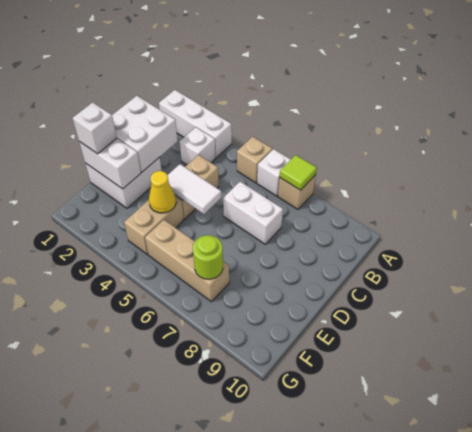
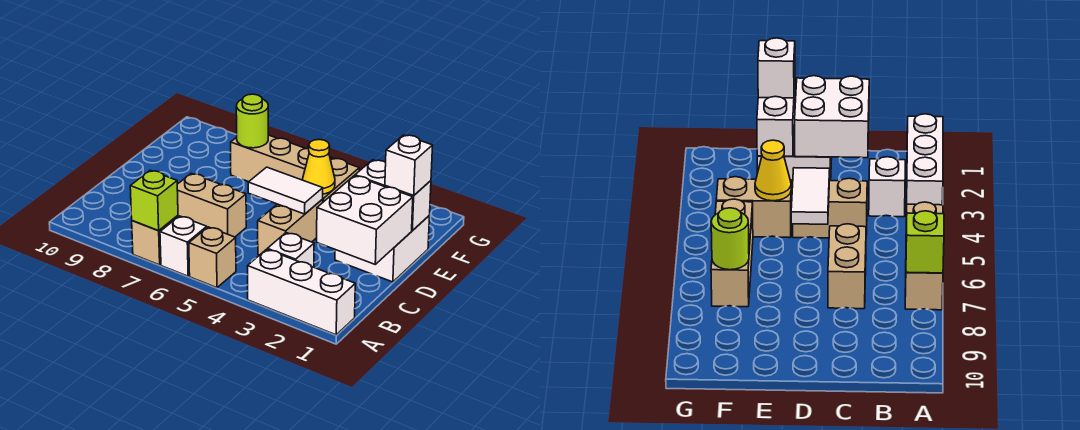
lime 1x1 tile [280,155,317,190] -> lime 1x1 brick [130,170,178,231]
white 1x2 brick [223,182,283,244] -> tan 1x2 brick [177,173,246,237]

